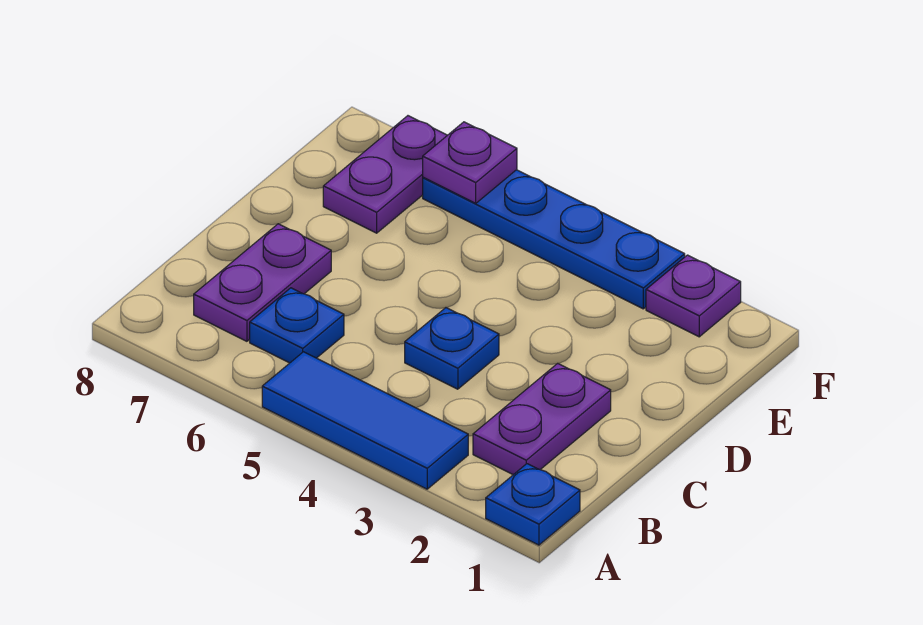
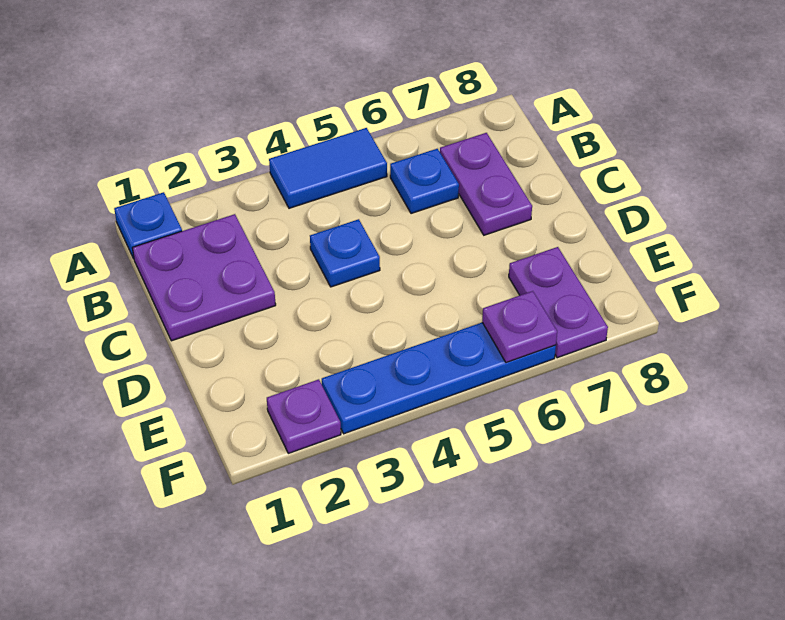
blue 1x3 tile [262,352,468,489] -> blue 1x2 tile [269,128,387,208]
purple 1x2 plate [473,363,611,475] -> purple 2x2 plate [132,214,276,341]

